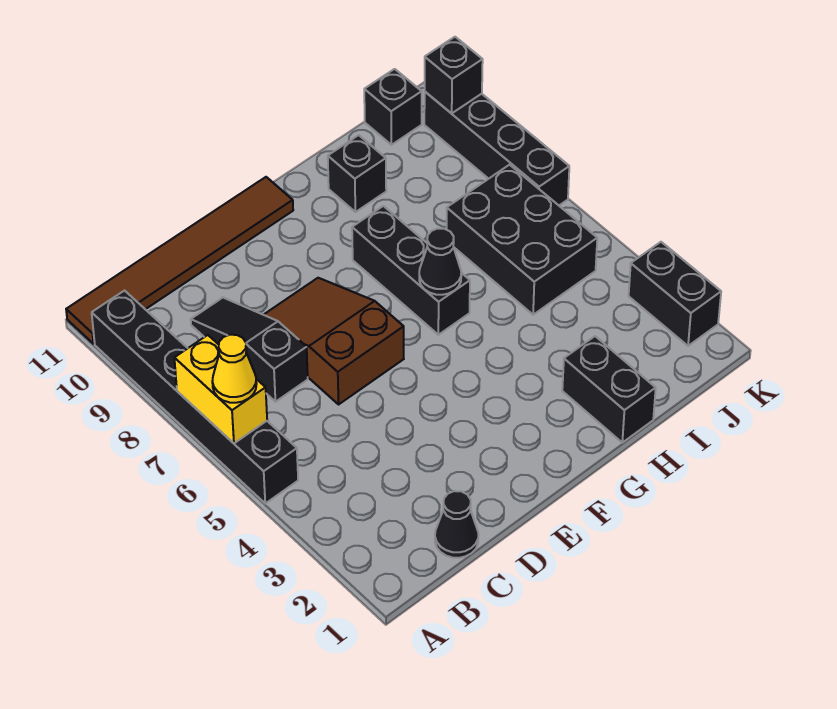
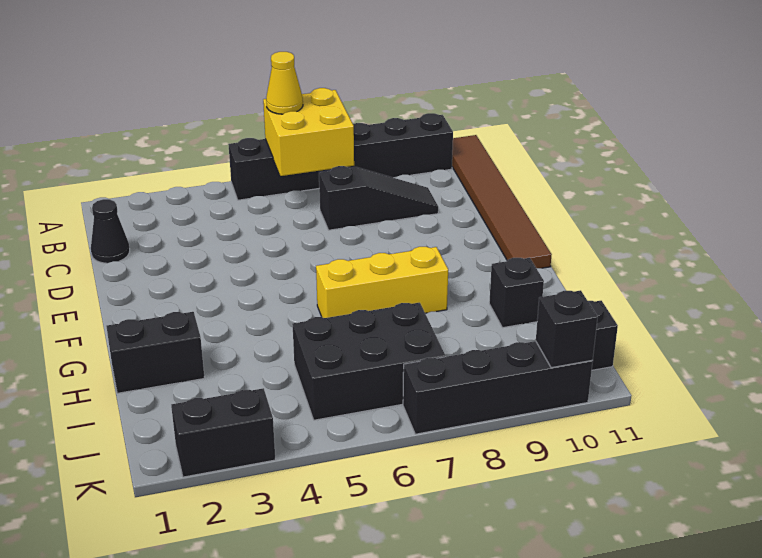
yellow 1x2 brick [174,335,267,443] -> yellow 2x2 brick [263,88,354,176]
brown 2x3 slope [264,278,404,404] -> none
black 1x3 brick [352,206,470,335] -> yellow 1x3 brick [316,247,448,318]
black 1x1 cone [419,229,461,295] -> none

